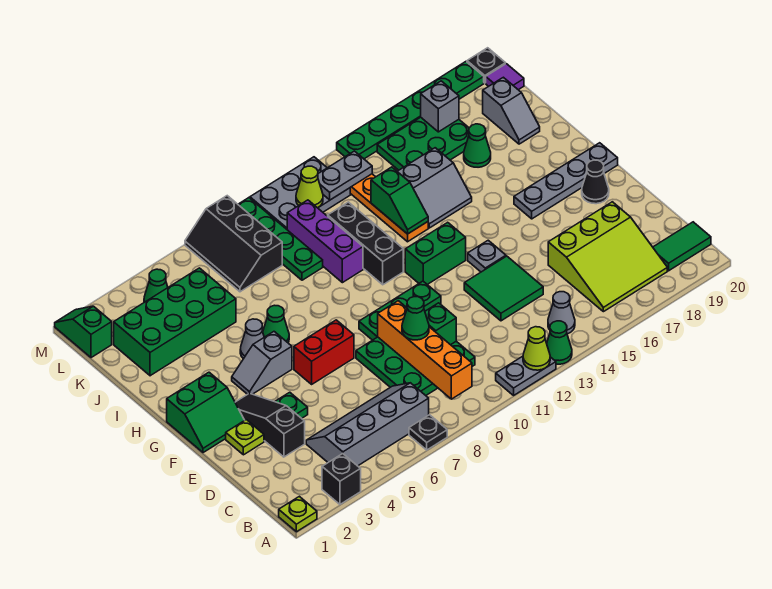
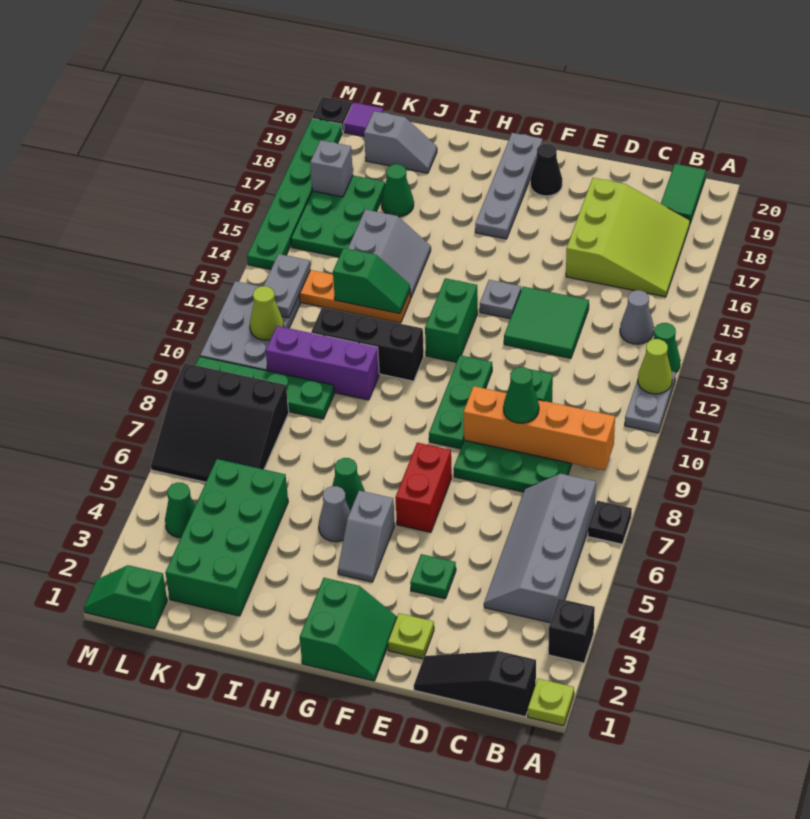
black 1x3 slope [235,393,305,457] -> black 1x3 slope moved to [414,651,536,717]
black 2x3 slope [185,196,282,292] -> black 3x3 slope [151,363,289,482]

